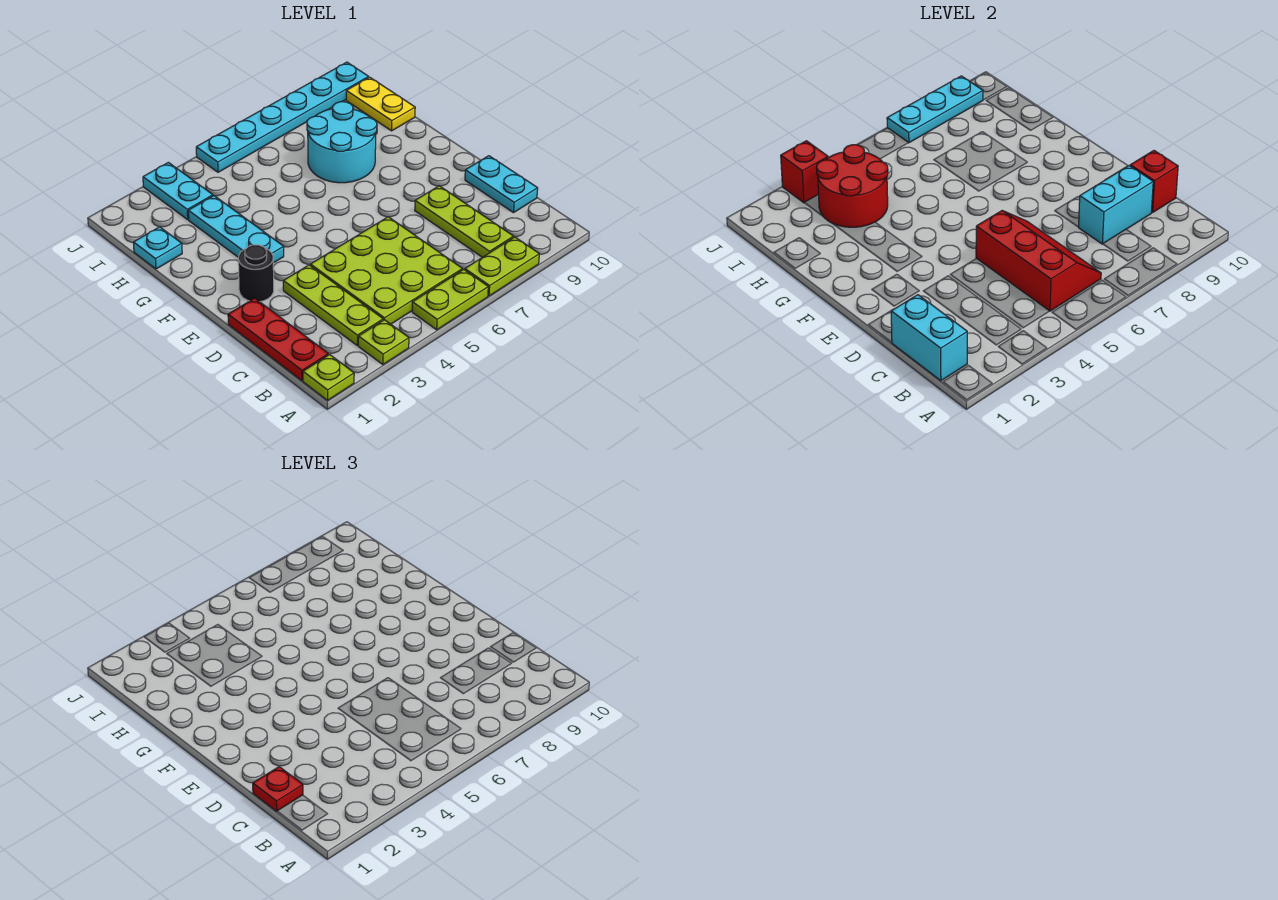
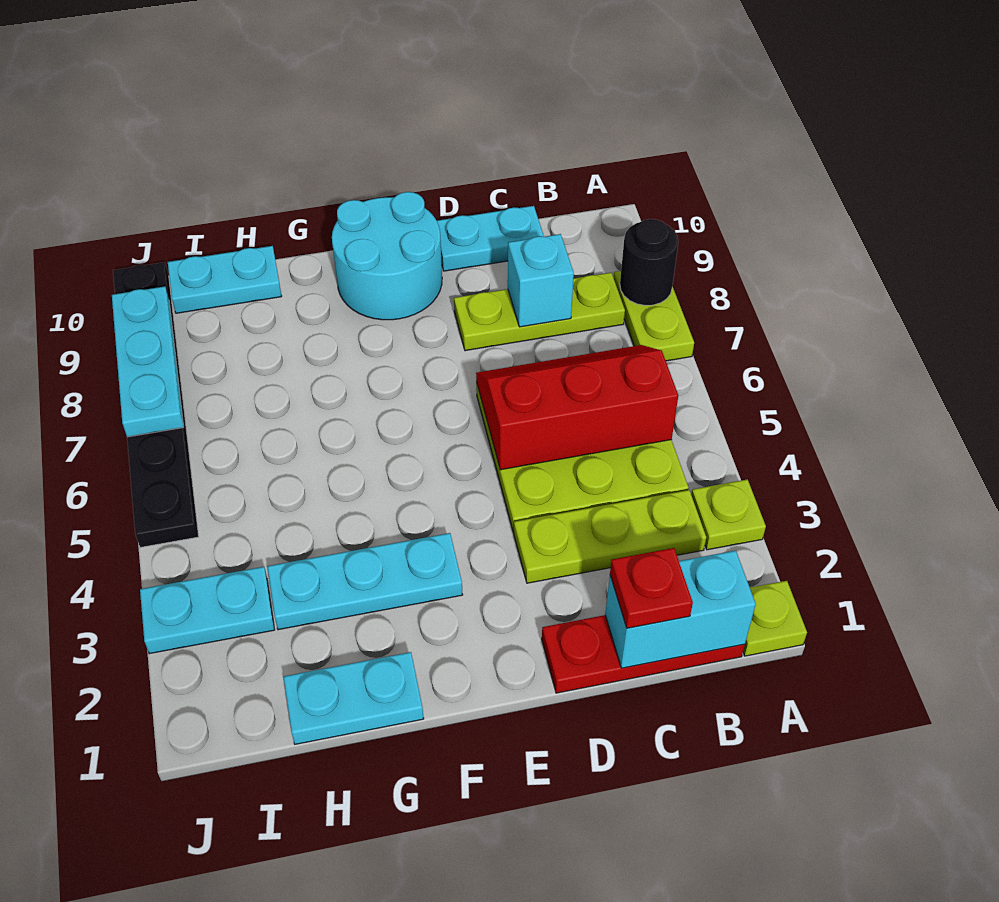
lime 1x2 plate [412,269,488,330] -> none
cyan 1x2 brick [1079,166,1153,244] -> cyan 1x1 brick [508,234,574,327]
red 1x1 brick [1130,151,1178,213] -> none
black 1x1 round brick [238,245,274,302] -> black 1x1 round brick moved to [620,219,678,305]
cyan 2x2 round brick [307,102,377,183] -> cyan 2x2 round brick moved to [332,192,442,320]
cyan 1x1 plate [133,227,182,269] -> cyan 1x2 plate [284,652,424,744]
red 2x2 round brick [816,145,888,227] -> none
yellow 1x2 plate [346,77,415,131] -> cyan 1x2 plate [168,246,282,313]
red 1x1 brick [781,141,828,203] -> none
cyan 1x6 plate [196,62,369,172] -> black 1x6 plate [113,262,199,547]

